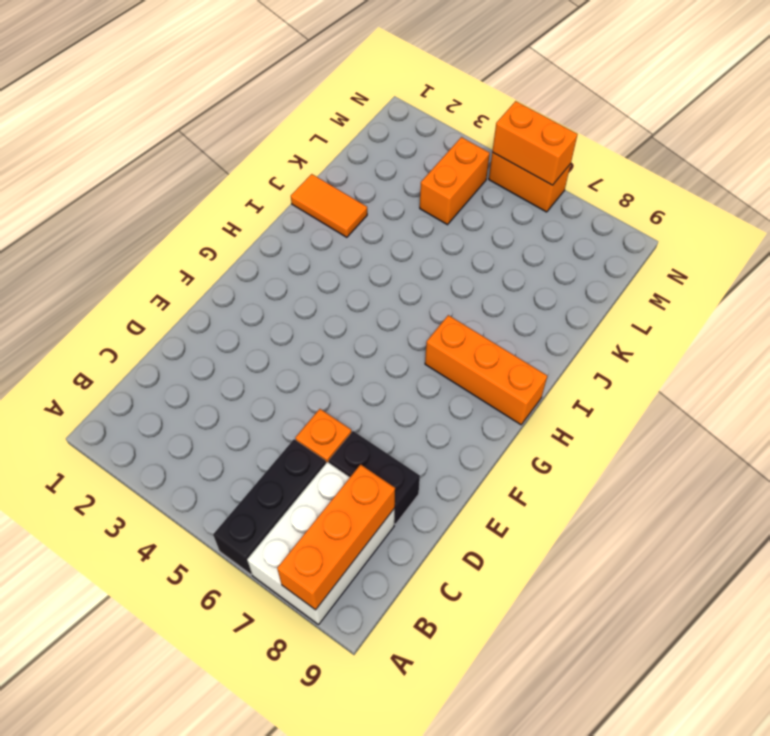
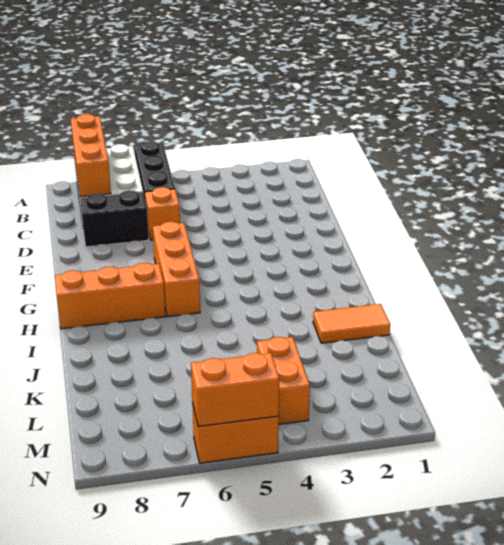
none -> orange 1x3 brick [153,222,200,317]

